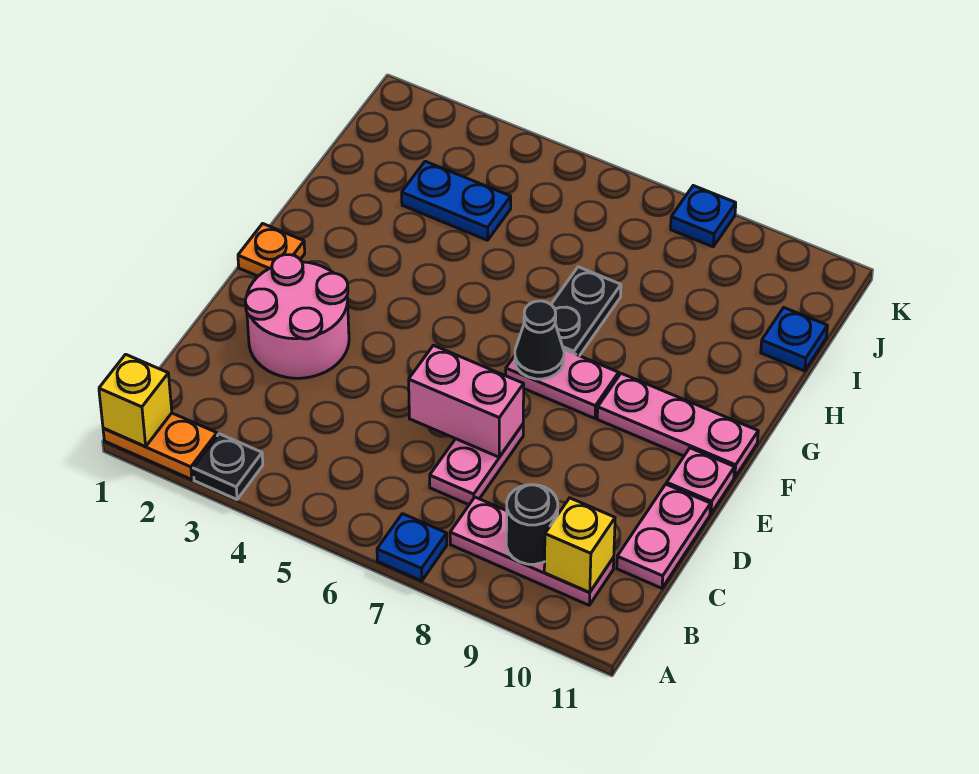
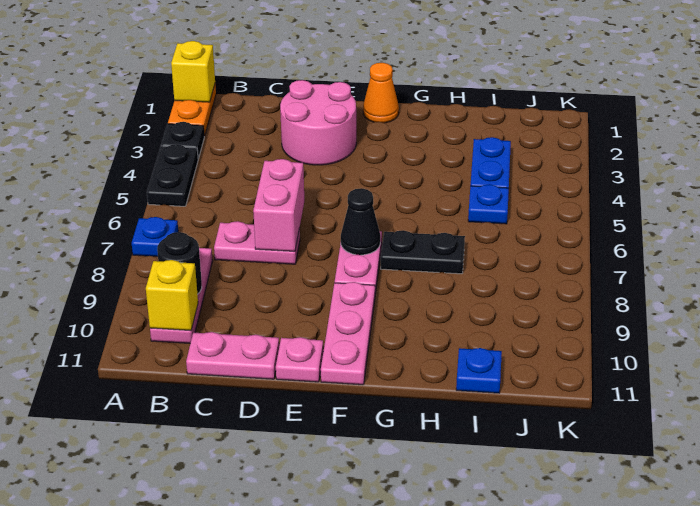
none -> black 1x2 plate [147,144,198,206]
orange 1x1 plate [238,224,305,276] -> orange 1x1 cone [363,63,399,123]
blue 1x1 plate [671,186,736,247] -> blue 1x1 plate moved to [468,184,509,224]

